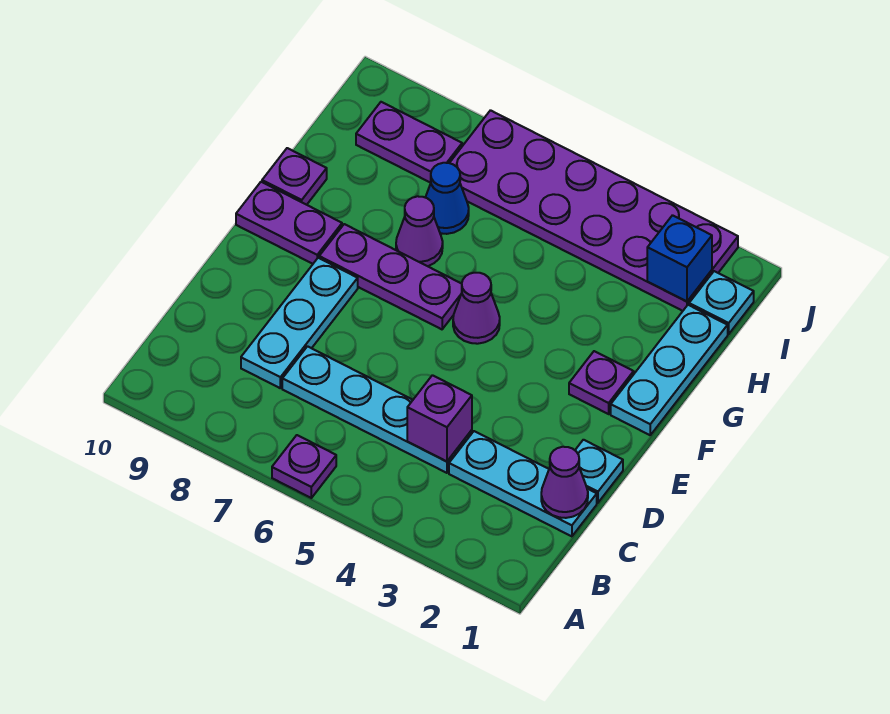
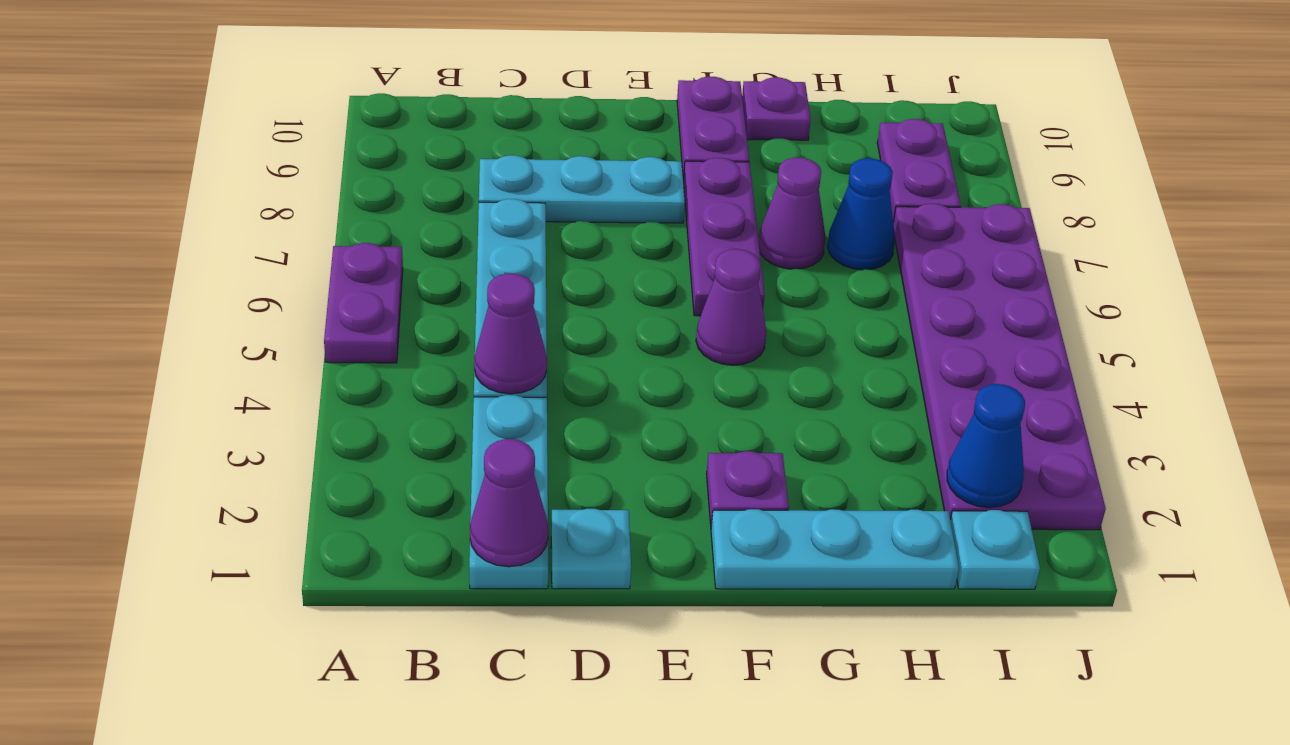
purple 1x1 plate [272,435,336,498] -> purple 1x2 plate [324,243,403,363]
purple 1x1 brick [407,375,472,462] -> purple 1x1 cone [474,274,547,394]
blue 1x1 brick [647,215,712,302] -> blue 1x1 cone [947,384,1025,508]

